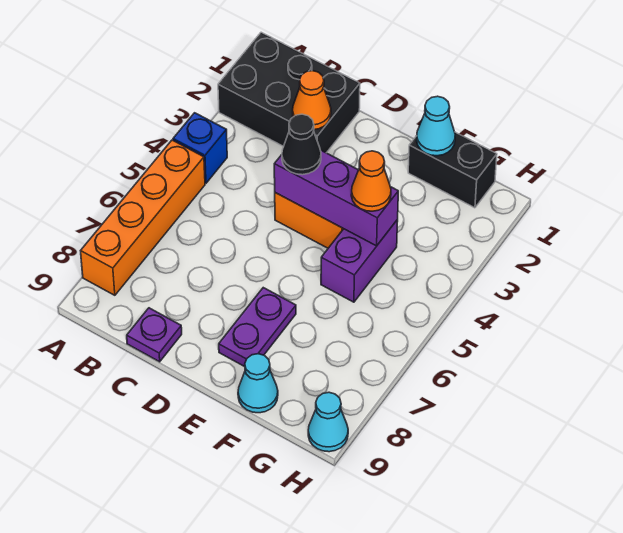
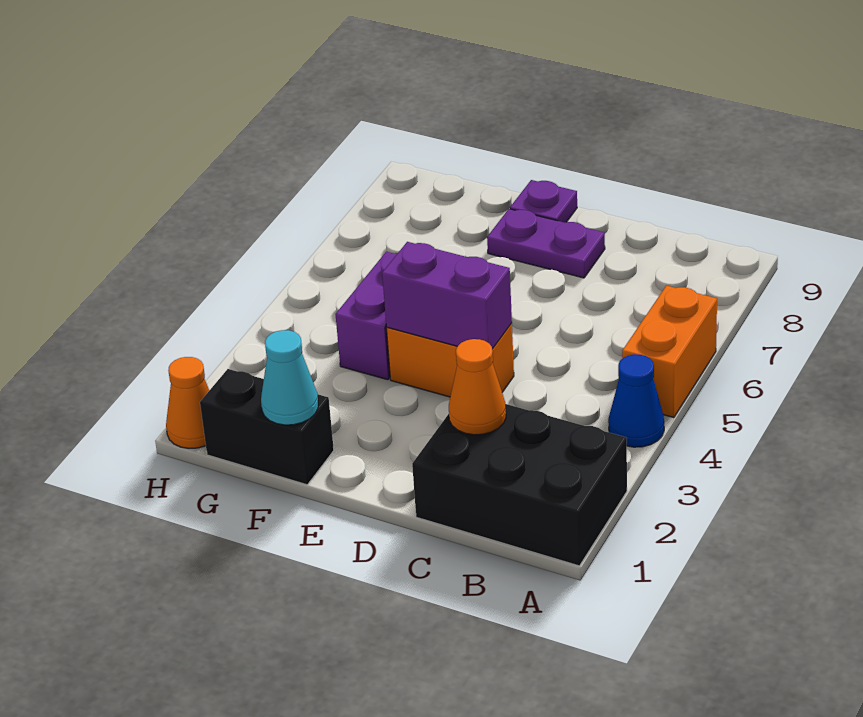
blue 1x1 brick [173,113,227,183] -> blue 1x1 cone [608,354,664,447]
orange 1x4 brick [81,140,205,295] -> orange 1x2 brick [622,286,717,418]
purple 1x1 plate [127,308,182,362] -> purple 1x1 plate moved to [510,180,577,223]
purple 1x3 brick [274,150,398,246] -> purple 1x2 brick [382,242,512,349]
black 1x1 cone [282,114,321,175] -> none
purple 1x2 plate [219,288,296,367] -> purple 1x2 plate turned to [487,209,605,278]
orange 1x1 cone [351,151,391,211] -> orange 1x1 cone moved to [166,357,209,448]
cyan 1x1 cone [238,354,278,413] -> none
cyan 1x1 cone [308,392,348,452] -> none

